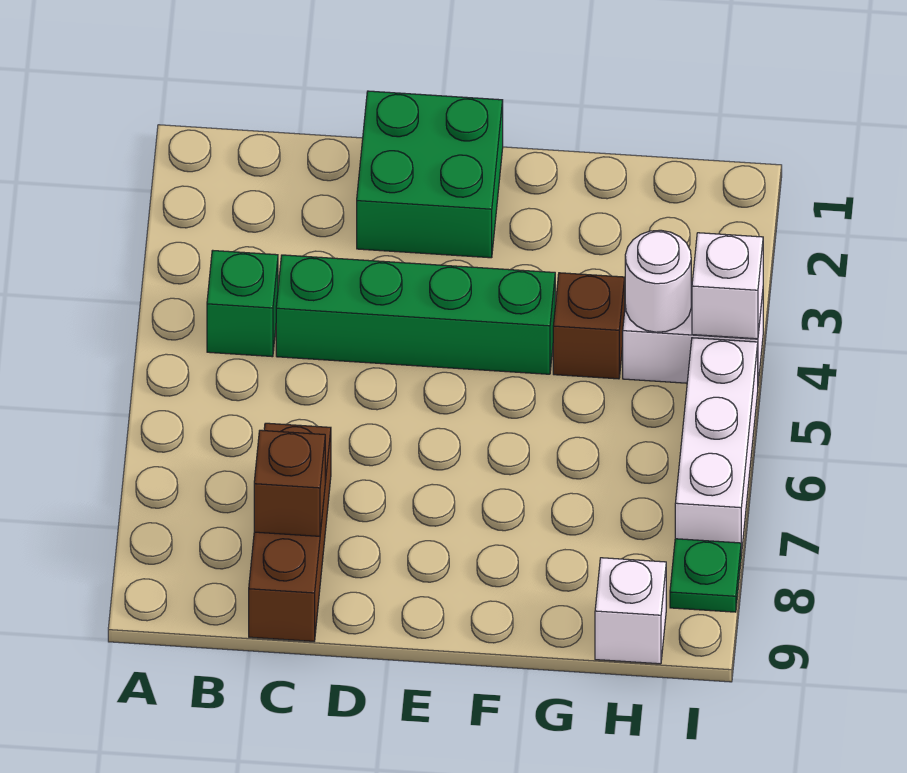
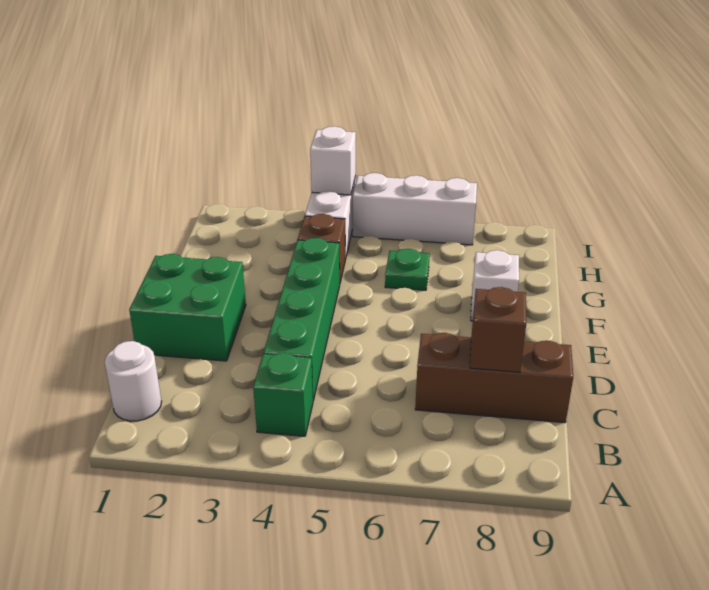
white 1x1 round brick [625,230,691,332] -> white 1x1 round brick moved to [105,341,162,421]
white 1x1 brick [595,558,666,664] -> white 1x1 brick moved to [471,250,519,321]
green 1x1 plate [670,539,741,612] -> green 1x1 plate moved to [385,249,430,290]

